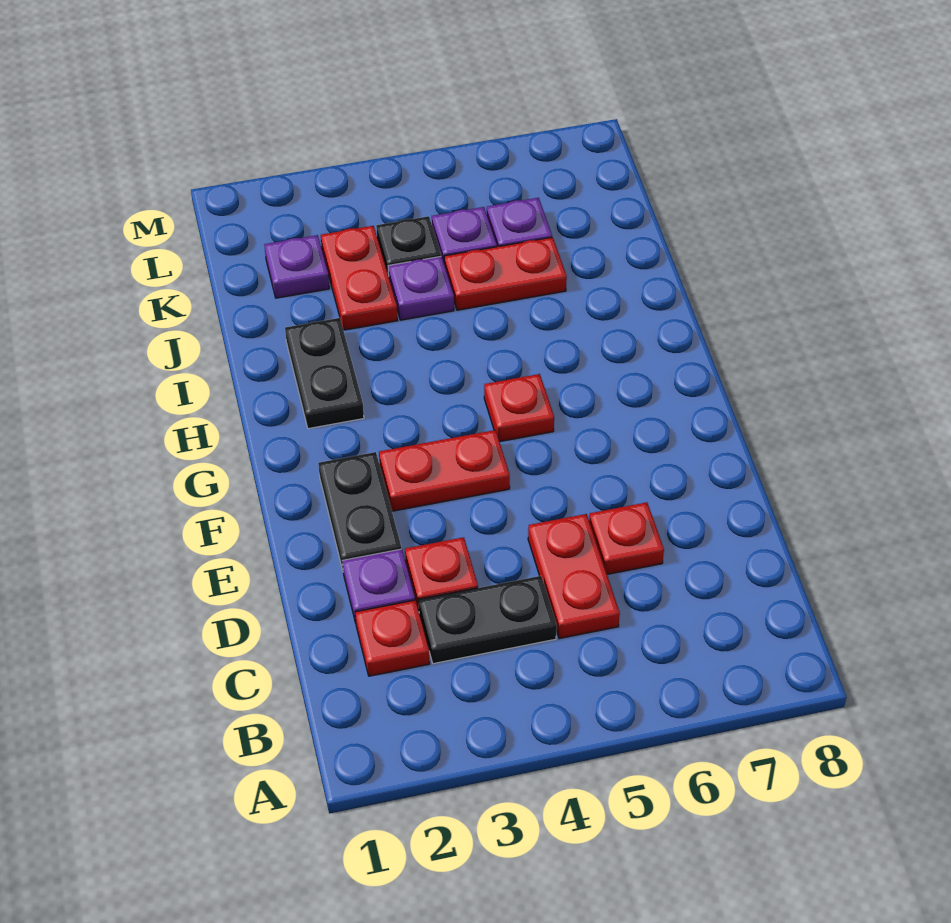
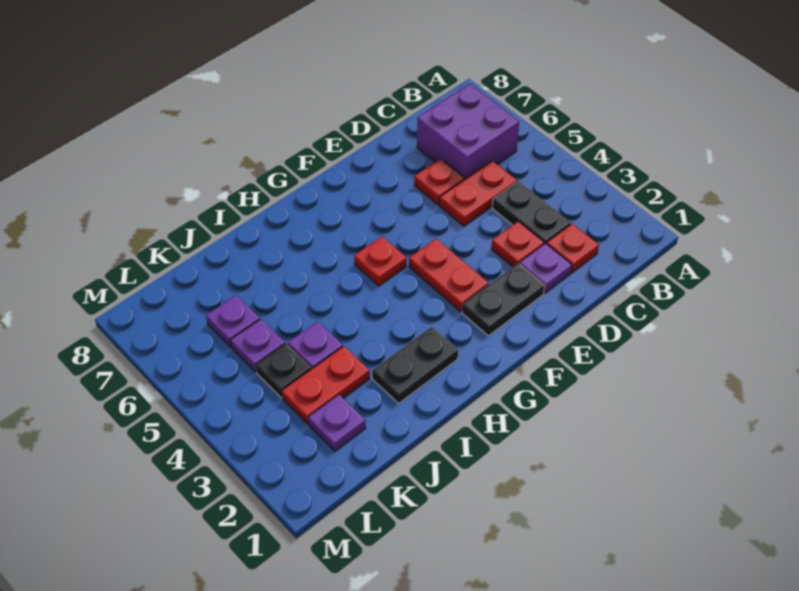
none -> purple 2x2 brick [417,84,519,180]
red 1x2 plate [444,237,567,310] -> none

